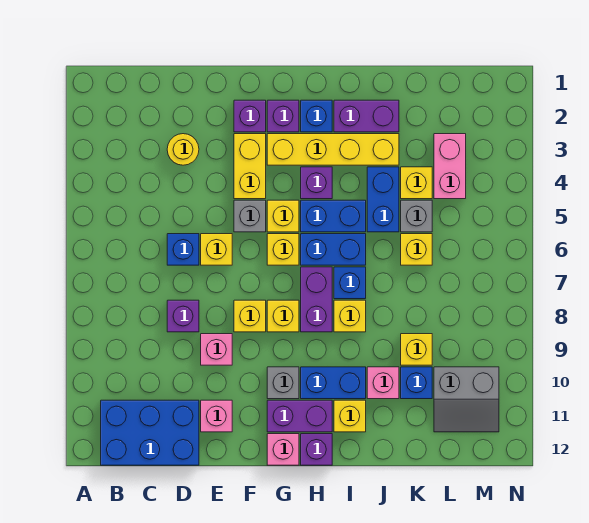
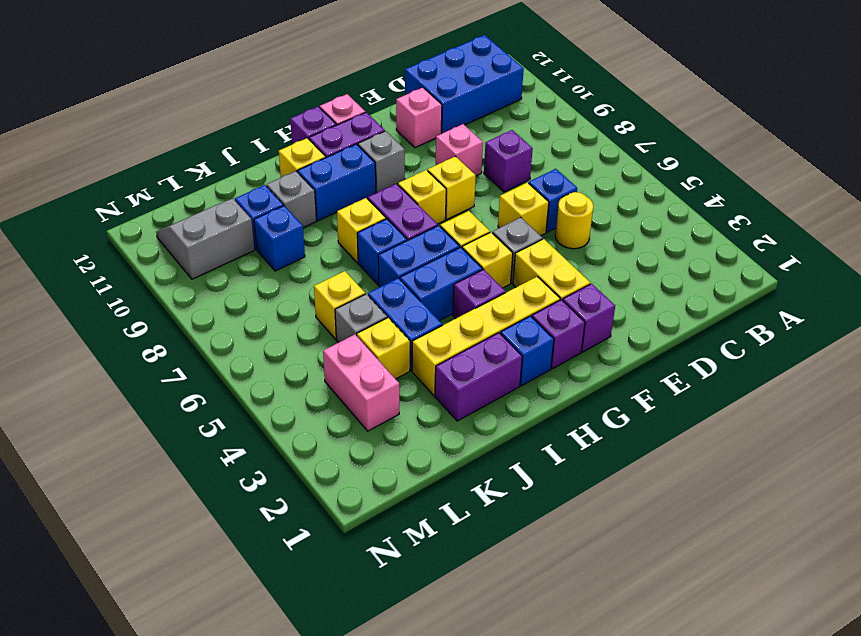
yellow 1x1 round brick [167,134,199,165] -> yellow 1x1 round brick moved to [555,192,593,249]
pink 1x1 brick [367,367,399,399] -> grey 1x1 brick [267,171,316,228]
yellow 1x1 brick [401,334,432,365] -> blue 1x1 brick [254,206,305,271]

